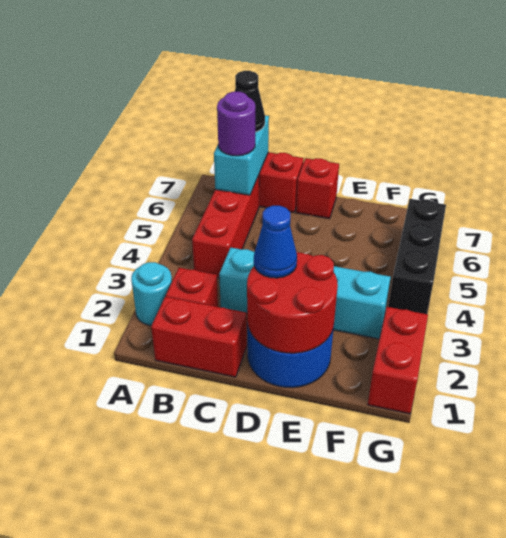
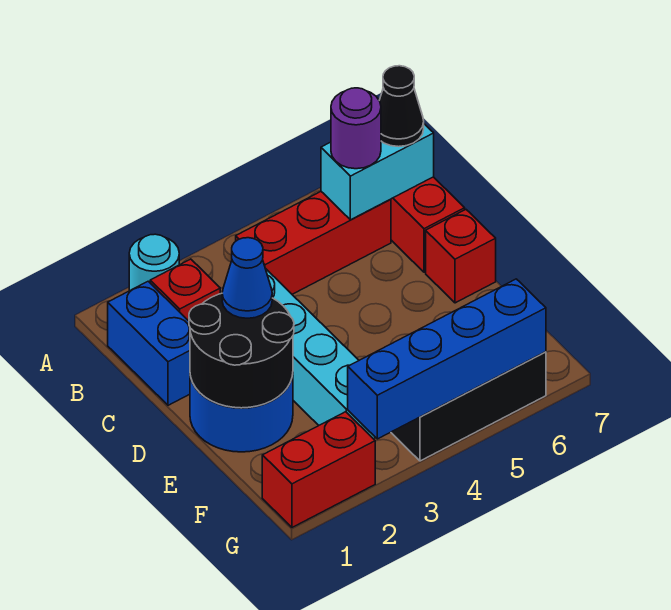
red 1x2 brick [151,297,247,377] -> blue 1x2 brick [108,281,190,405]
red 2x2 round brick [247,252,338,353] -> black 2x2 round brick [189,293,294,408]
none -> blue 1x4 brick [348,279,546,439]

